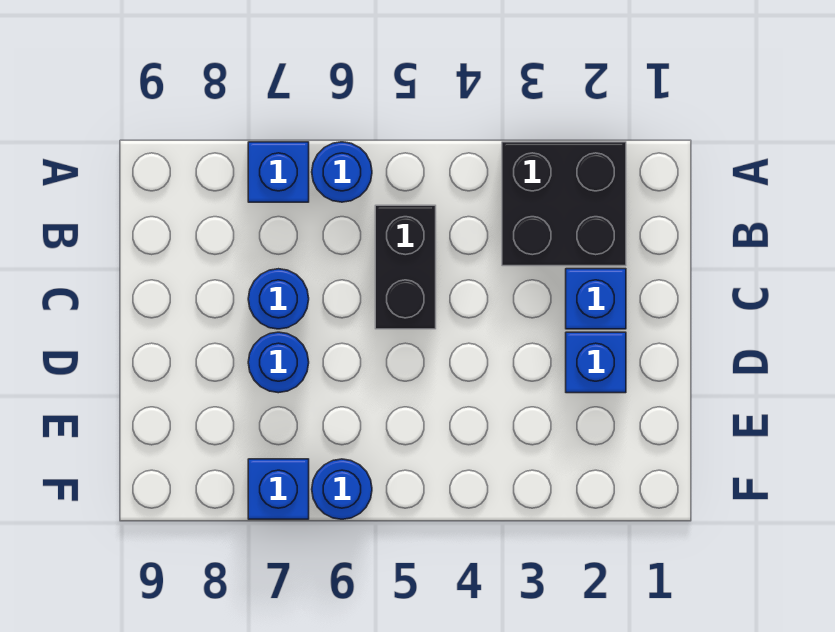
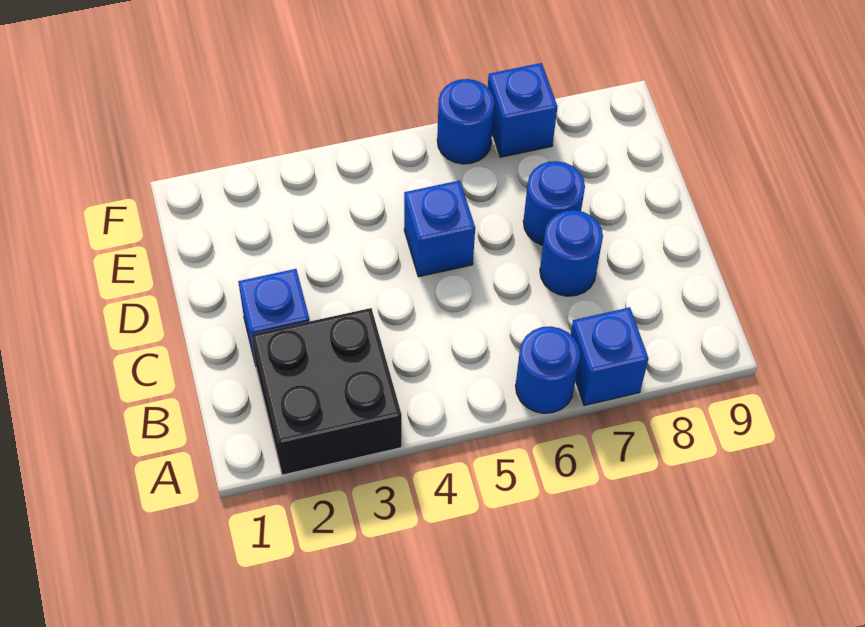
black 1x2 brick [375,205,436,329] -> none
blue 1x1 brick [566,332,626,393] -> blue 1x1 brick moved to [404,181,475,277]

